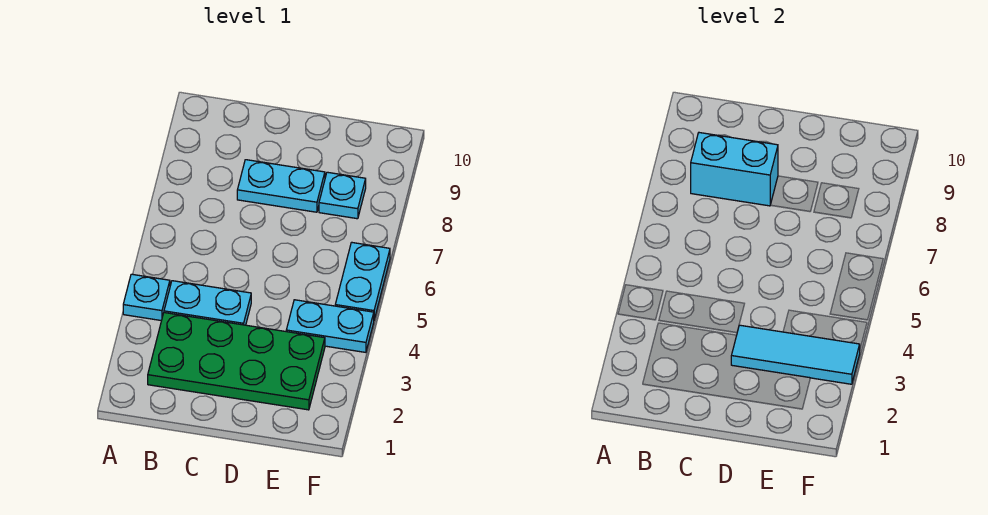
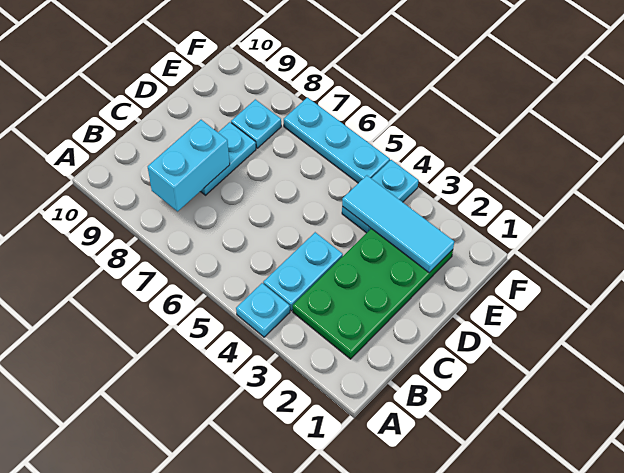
cyan 1x3 tile [731,325,860,384] -> cyan 1x3 tile turned to [342,175,454,273]
cyan 1x2 plate [335,242,390,319] -> cyan 1x3 plate [284,97,390,183]

